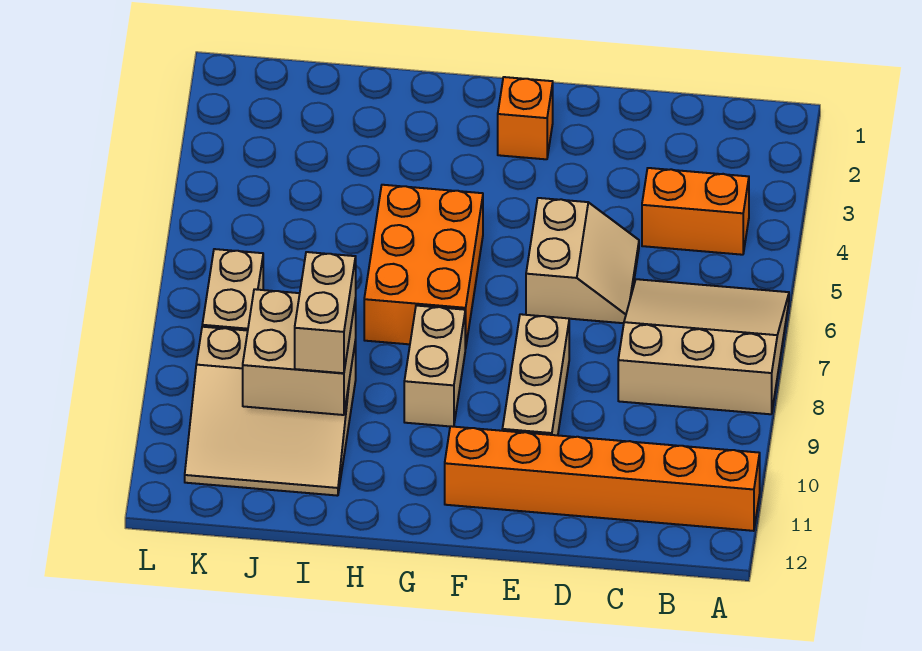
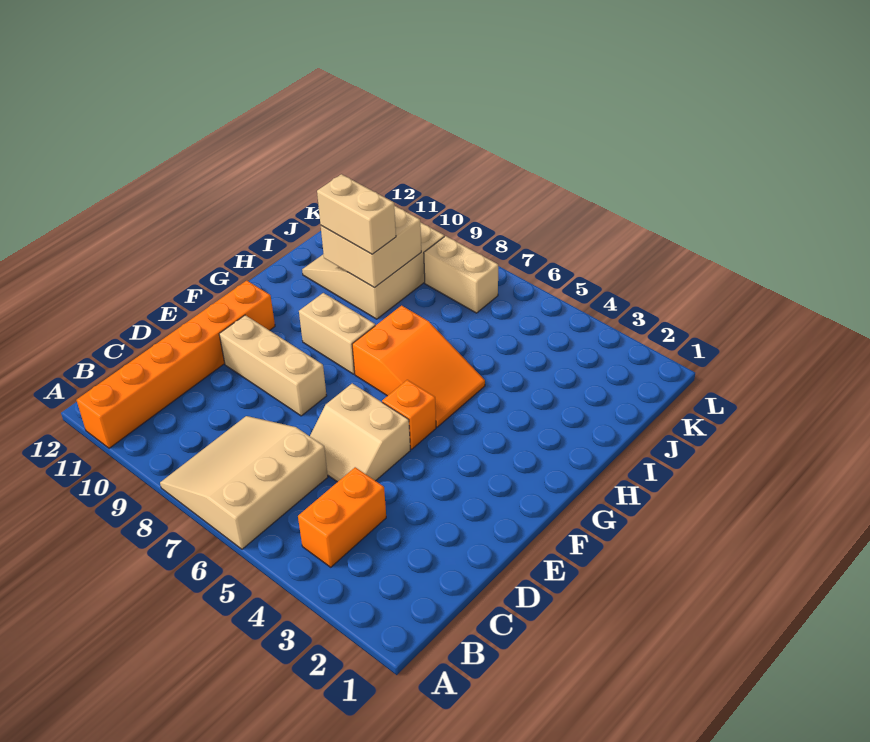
tan 3x3 slope [618,279,789,414] -> tan 3x3 slope turned to [160,416,328,549]
orange 1x1 brick [498,77,553,159] -> orange 1x1 brick moved to [382,380,436,449]
orange 2x3 brick [364,185,483,349] -> orange 2x3 slope [352,306,485,427]

